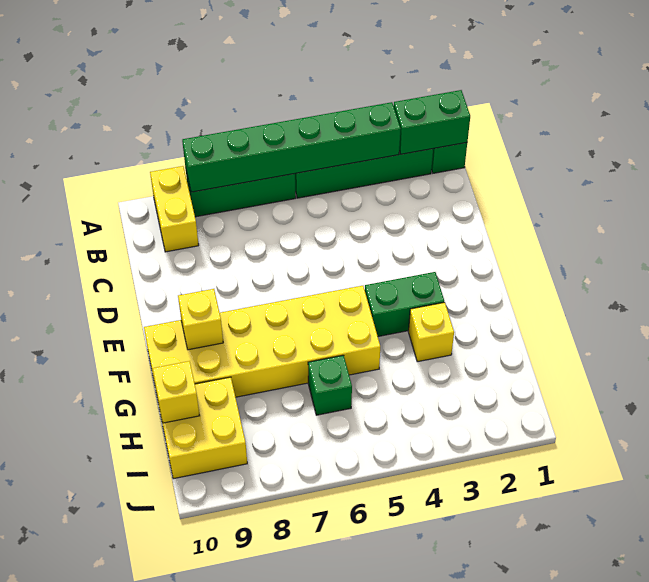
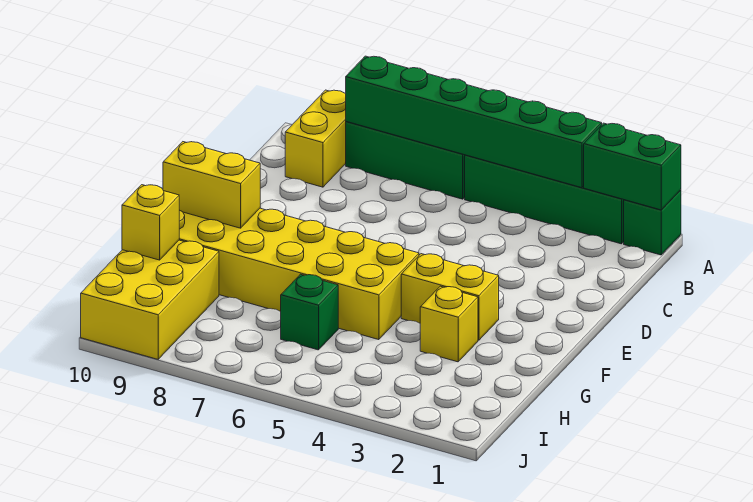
green 1x2 brick [365,272,444,336] -> yellow 1x2 brick [401,254,499,340]
yellow 1x1 brick [178,289,223,350] -> yellow 1x2 brick [163,142,260,228]
yellow 2x2 brick [158,377,247,479] -> yellow 2x3 brick [81,240,219,359]

